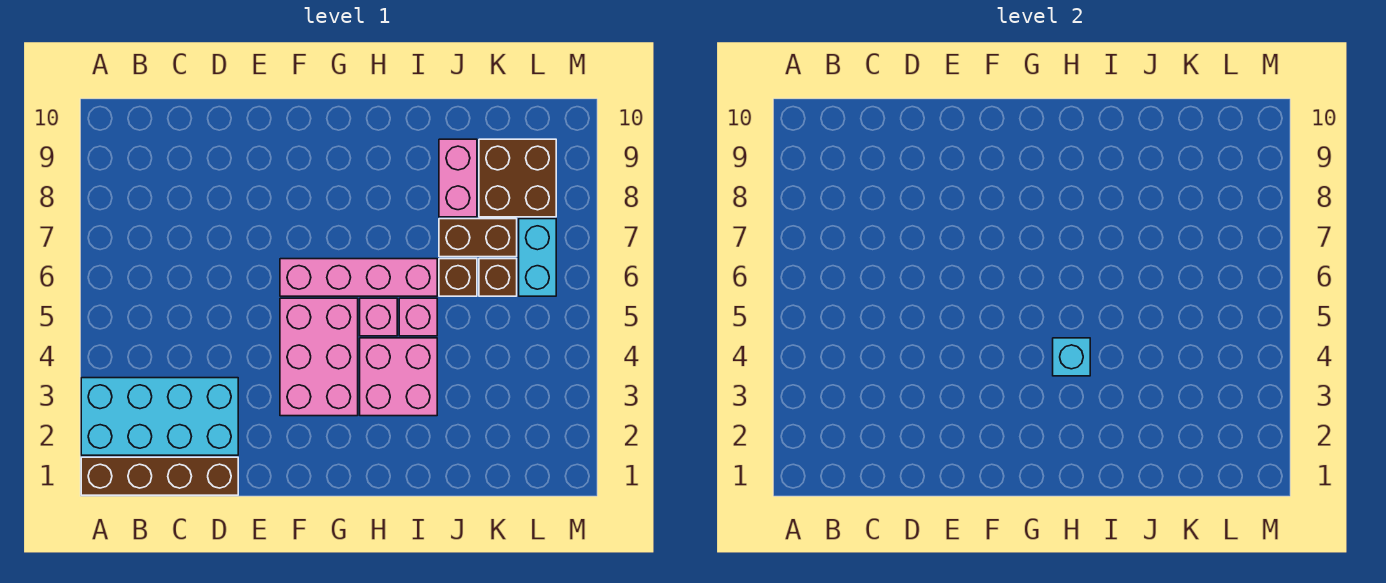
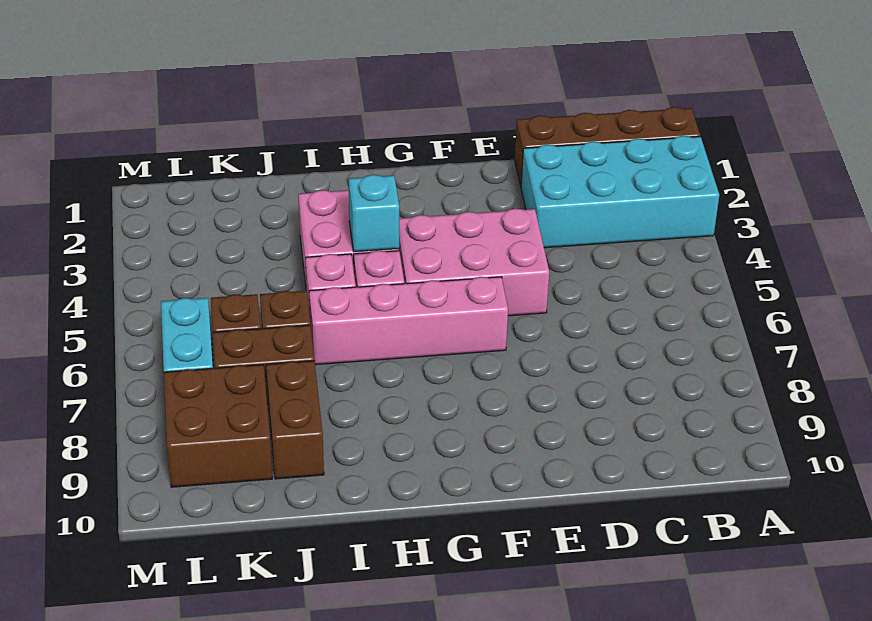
pink 2x3 brick [280,298,358,416] -> pink 2x3 brick turned to [399,208,549,316]
pink 1x2 brick [439,139,477,217] -> brown 1x2 brick [266,361,324,479]

